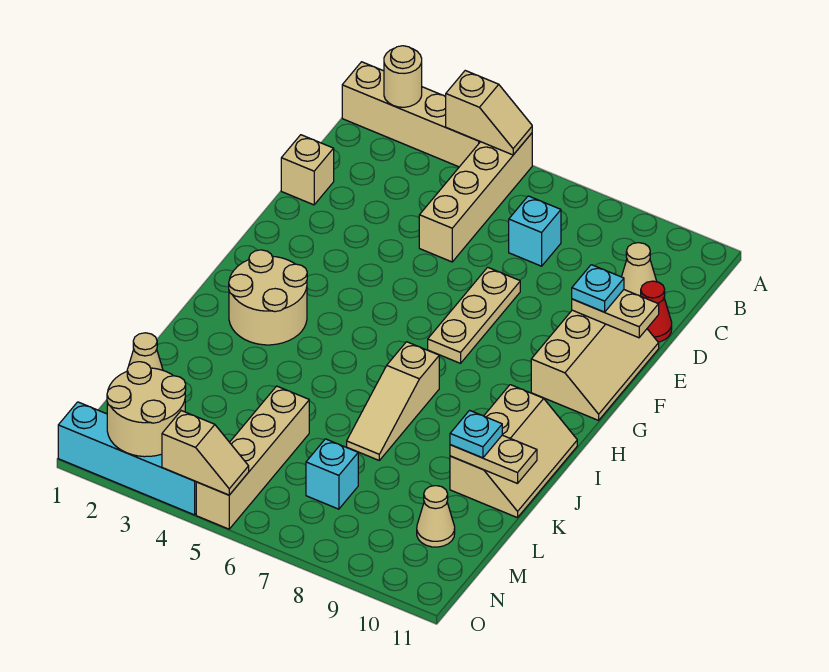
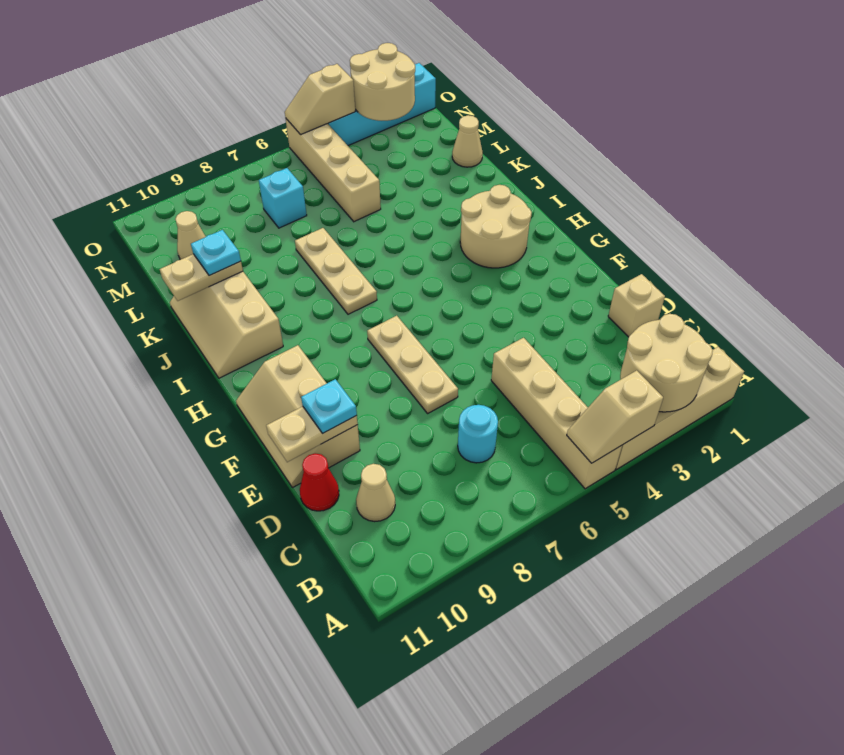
tan 1x1 round brick [384,46,422,107] -> tan 2x2 round brick [620,314,713,412]
cyan 1x1 brick [509,196,561,266] -> cyan 1x1 round brick [458,405,498,463]
tan 1x3 slope [347,342,439,460] -> tan 1x3 plate [295,228,377,314]

